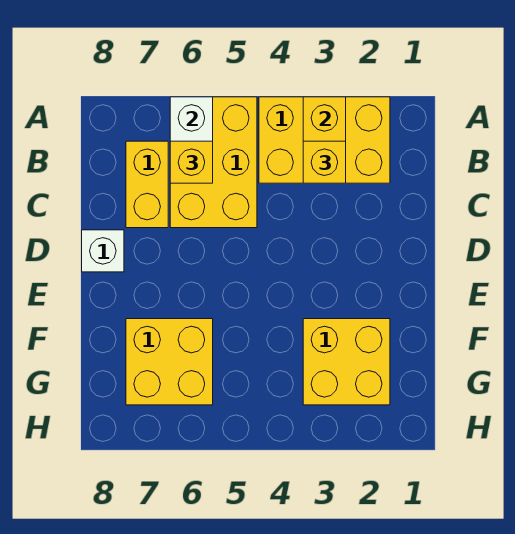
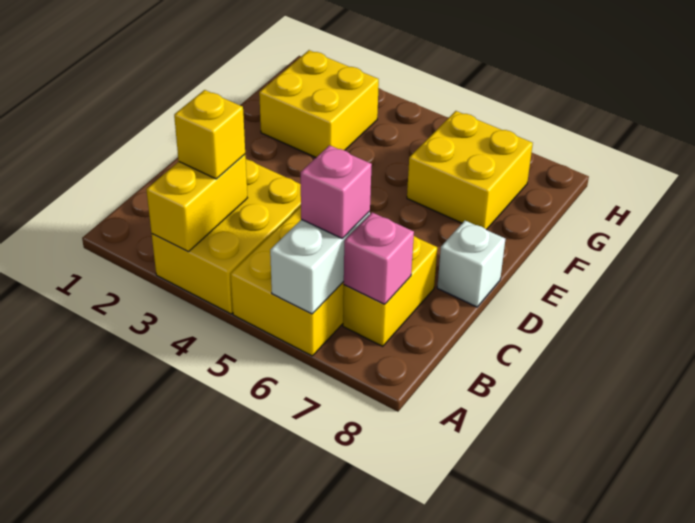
yellow 2x3 brick [259,97,390,183] -> yellow 2x3 brick turned to [152,159,301,314]
yellow 1x1 brick [170,141,213,183] -> pink 1x1 brick [301,145,372,239]
none -> pink 1x1 brick [344,212,414,304]

